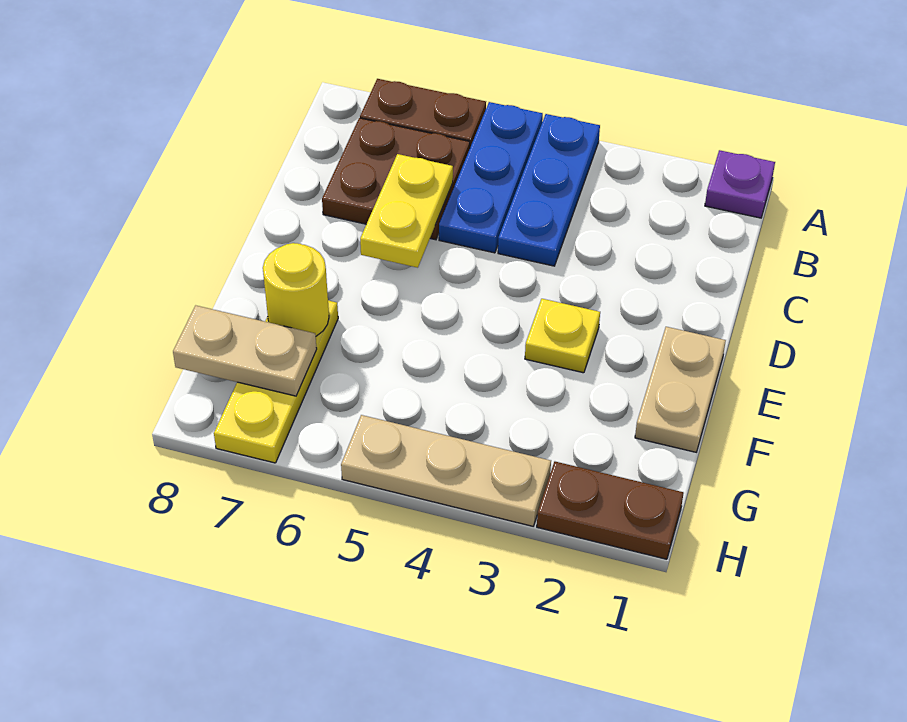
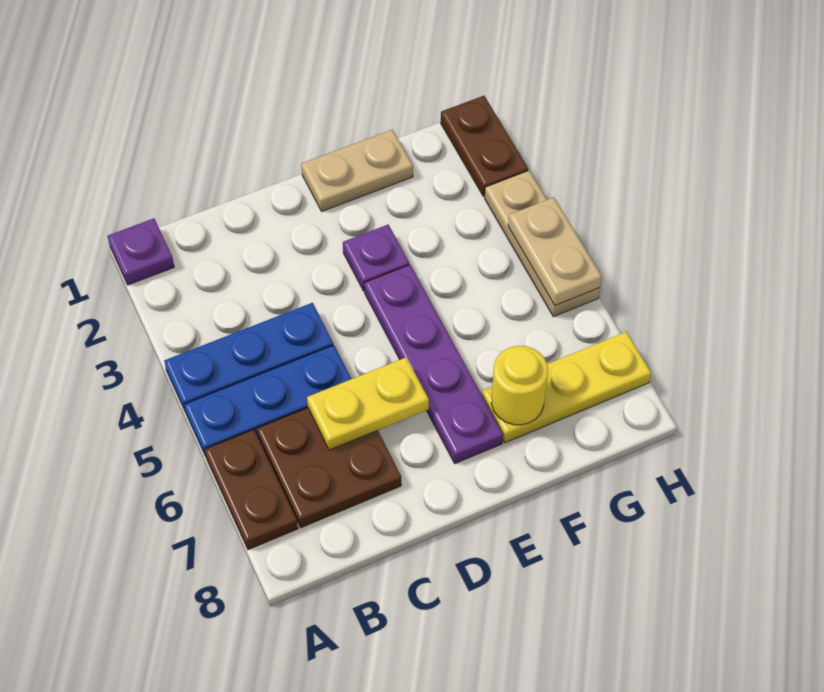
yellow 1x1 plate [525,299,600,373] -> purple 1x1 plate [343,225,409,291]
none -> purple 1x4 plate [364,265,503,463]
tan 1x2 plate [173,306,317,396] -> tan 1x2 plate moved to [508,197,602,306]

